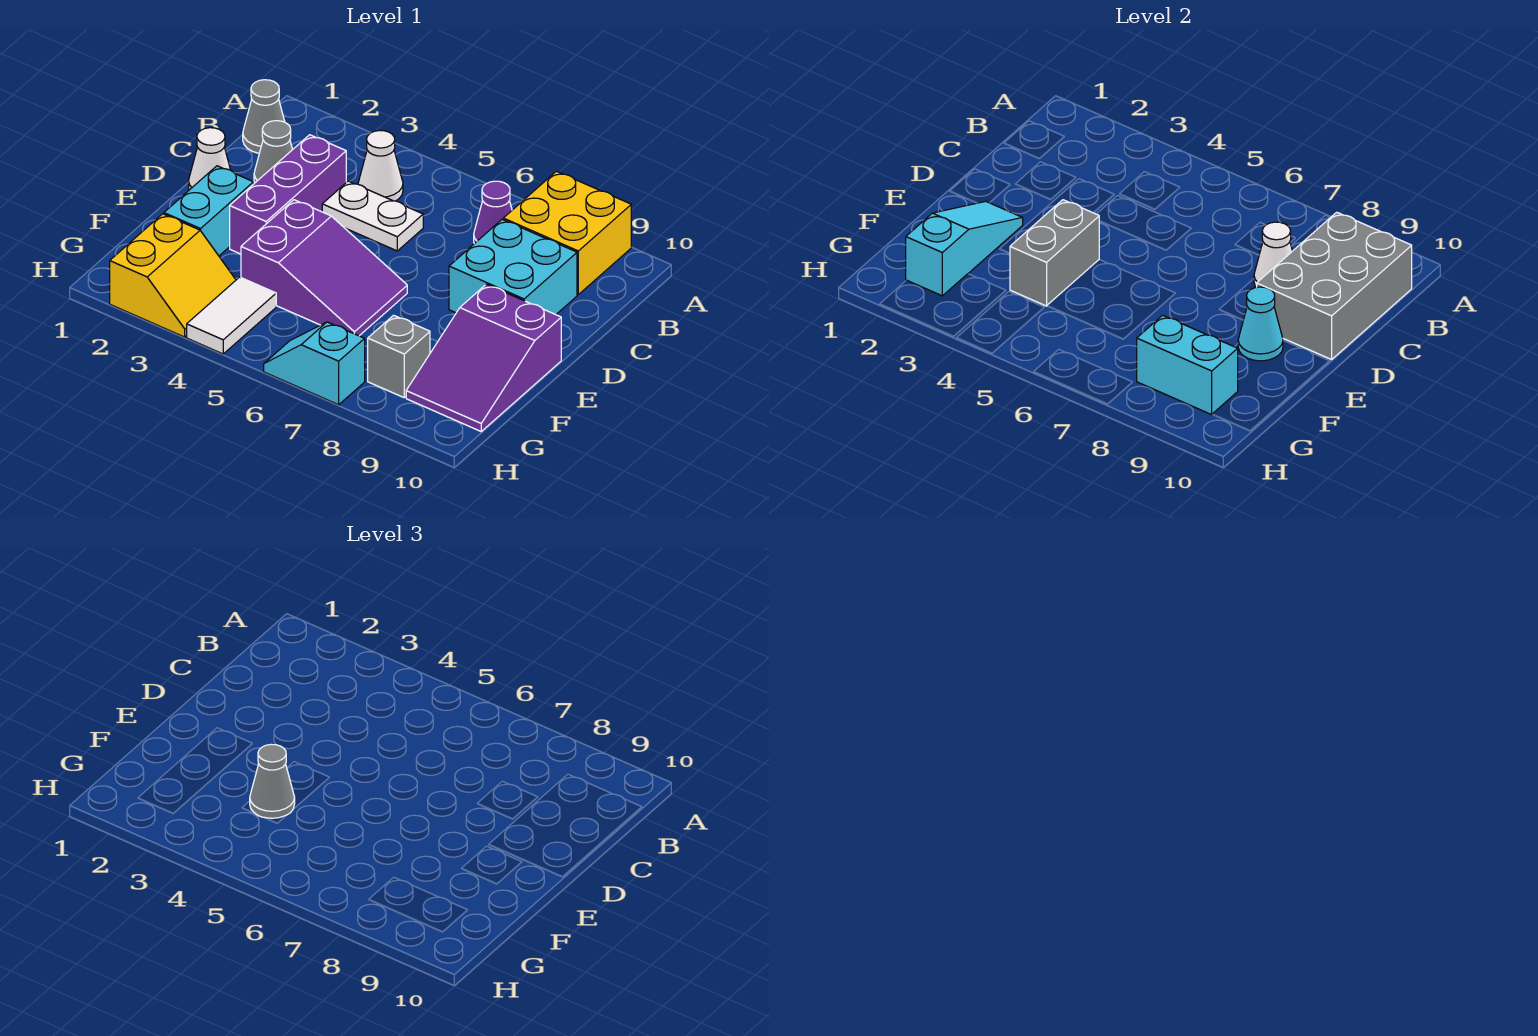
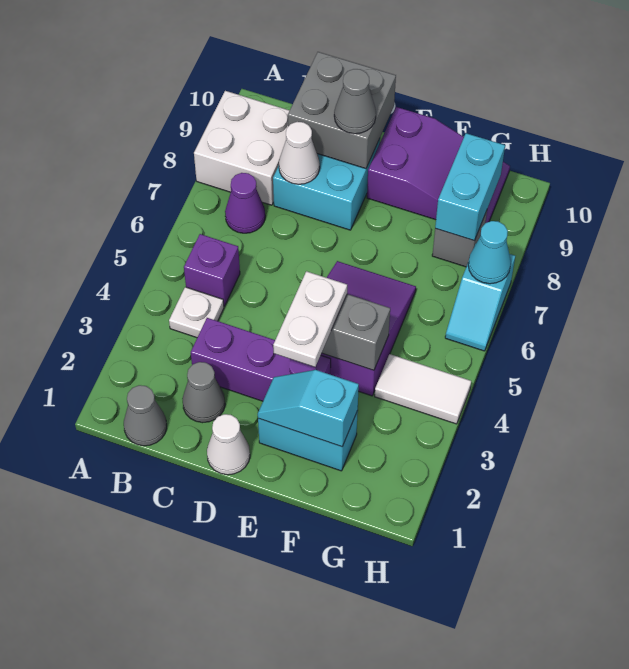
yellow 2x2 brick [503,171,631,294] -> white 2x2 brick [194,91,290,205]
white 1x1 cone [358,130,403,201] -> white 1x1 plate [169,287,224,338]
none -> purple 1x1 brick [184,234,240,306]
grey 2x3 brick [1257,212,1412,360] -> grey 2x2 brick [288,52,396,169]
white 1x2 plate [322,181,423,251] -> white 1x2 plate moved to [273,271,347,367]
cyan 1x3 slope [906,201,1023,296] -> cyan 1x2 slope [258,370,359,447]
cyan 1x1 cone [1238,287,1283,361] -> cyan 1x1 cone moved to [468,221,511,284]
grey 1x1 cone [250,744,295,818] -> grey 1x1 cone moved to [334,69,376,134]
yellow 2x2 slope [110,214,236,337] -> none

